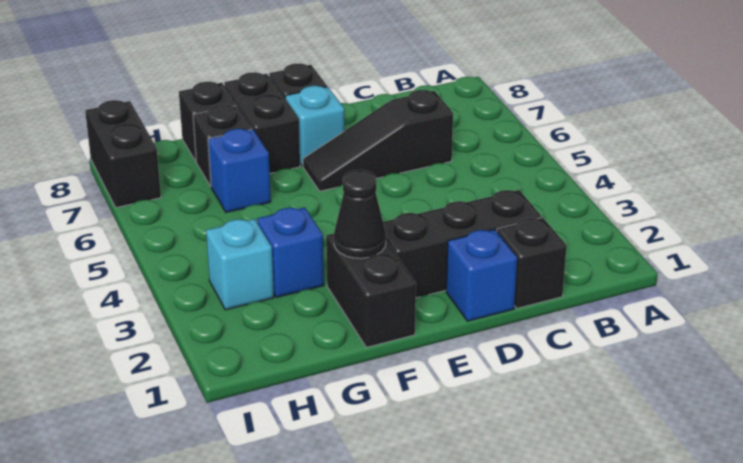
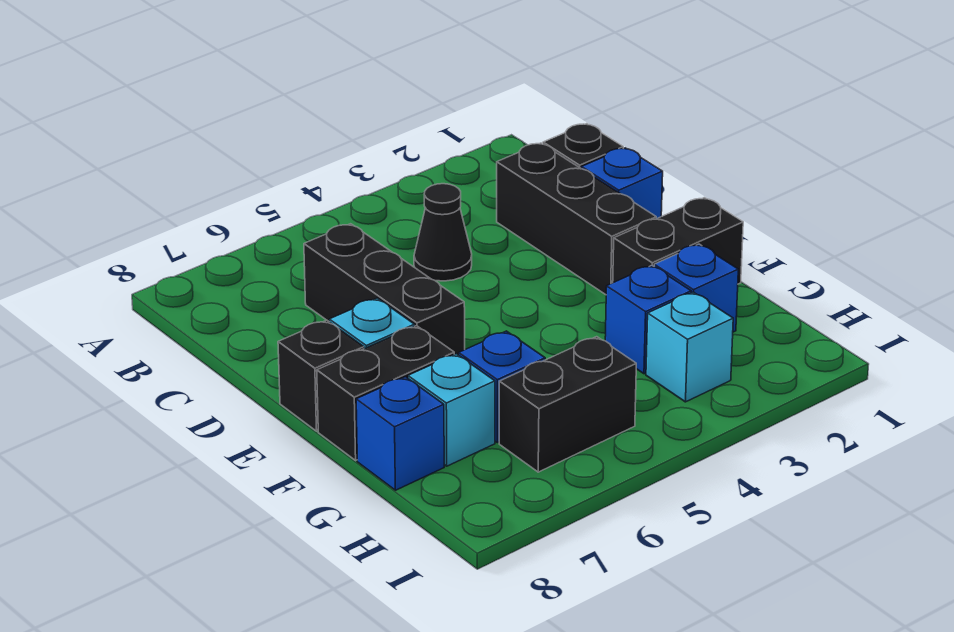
black 1x3 slope [303,90,453,191] -> black 1x3 brick [304,224,465,355]
black 1x1 cone [334,170,386,258] -> black 1x1 cone moved to [414,184,472,281]
none -> blue 1x1 brick [654,244,738,332]
black 1x1 brick [193,105,252,186] -> cyan 1x1 brick [408,354,495,466]
black 1x1 brick [179,82,237,161] -> blue 1x1 brick [356,377,444,490]
black 1x2 brick [85,100,161,208] -> black 1x2 brick moved to [499,337,636,472]

